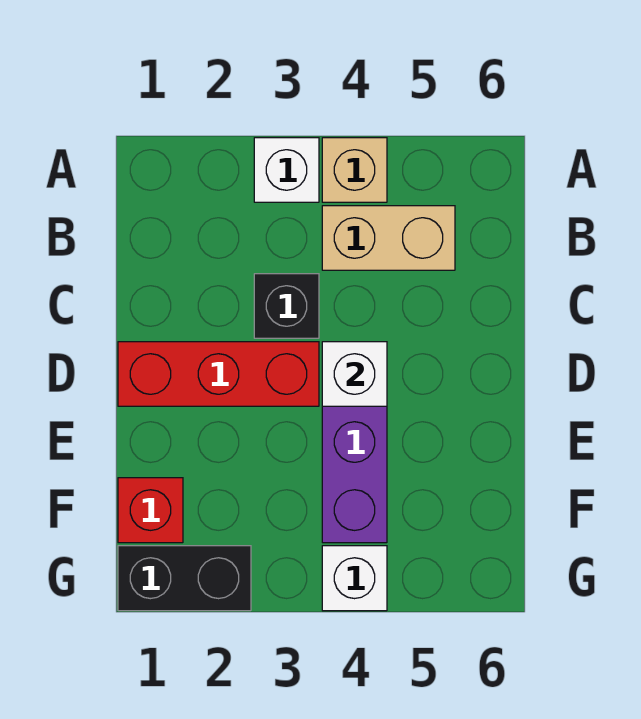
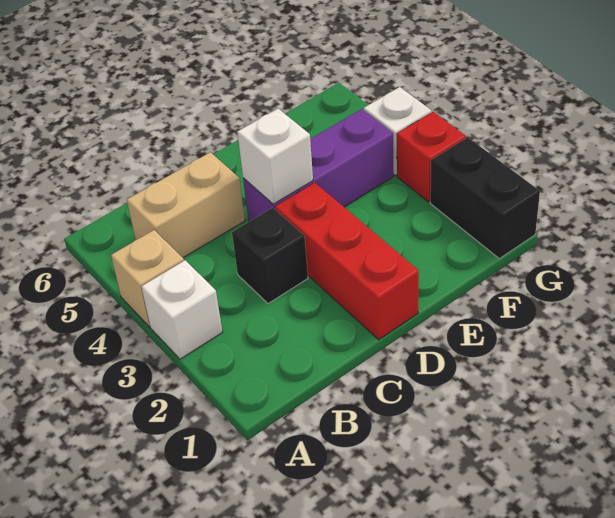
tan 1x2 brick [322,206,455,270] -> tan 1x2 brick turned to [127,152,245,258]
red 1x1 brick [118,478,183,543] -> red 1x1 brick moved to [397,112,466,202]

